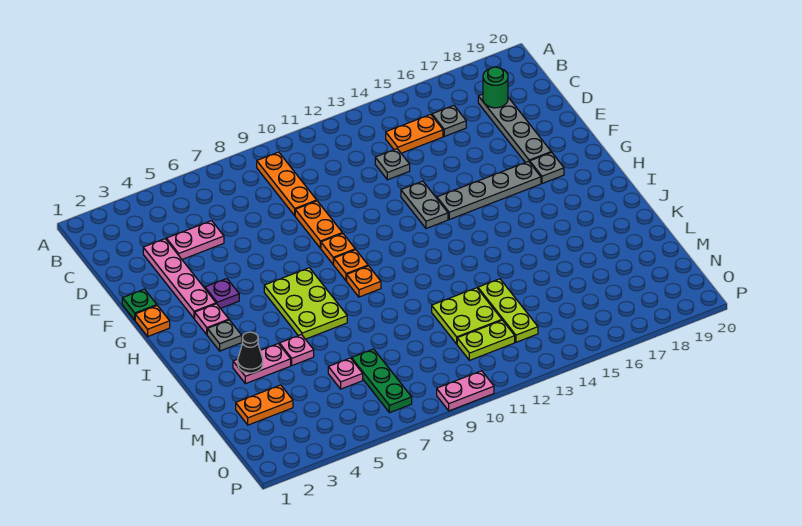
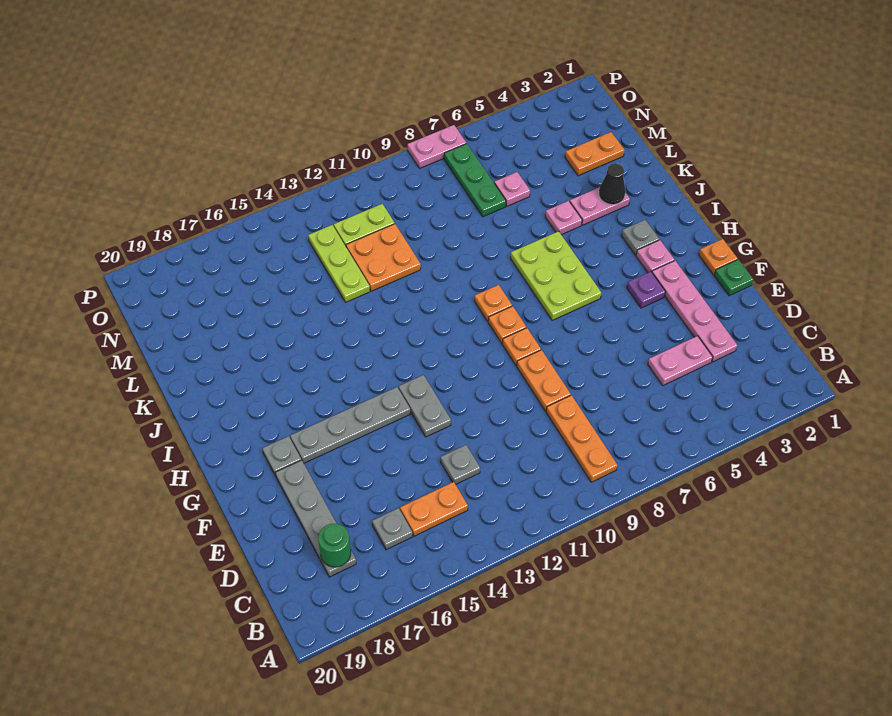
lime 2x2 plate [432,288,502,344] -> orange 2x2 plate [346,224,421,291]
pink 1x2 plate [437,371,494,411] -> pink 1x2 plate moved to [408,125,466,168]

